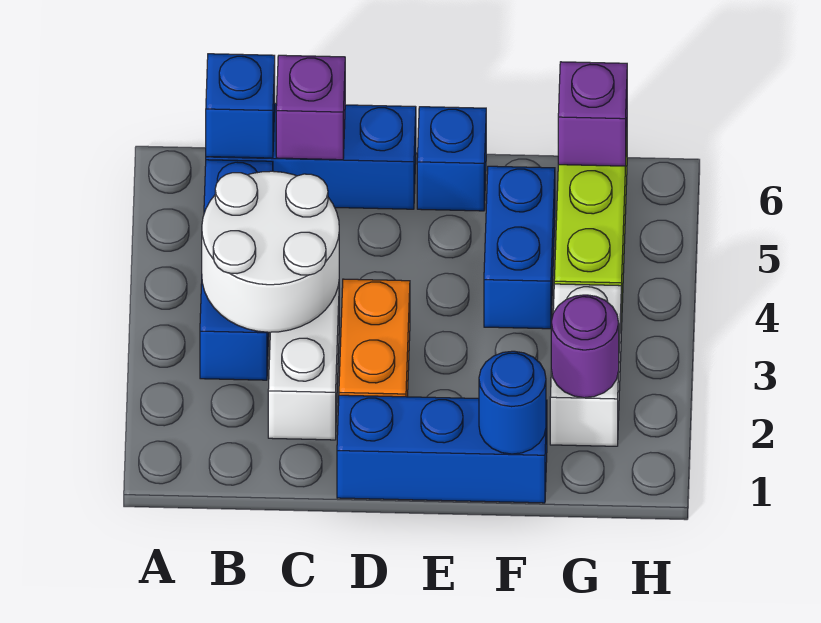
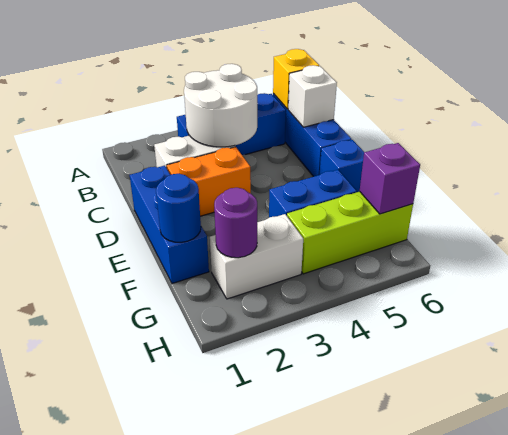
blue 1x1 brick [206,54,275,158] -> yellow 1x1 brick [273,49,319,109]
purple 1x1 brick [276,55,345,160] -> white 1x1 brick [288,65,337,127]

